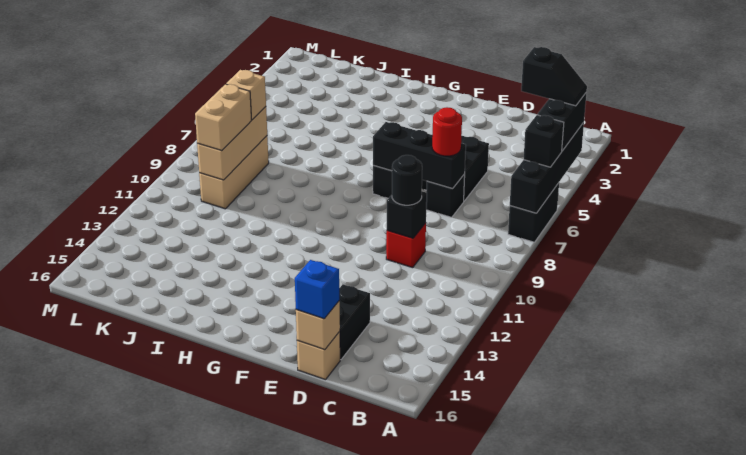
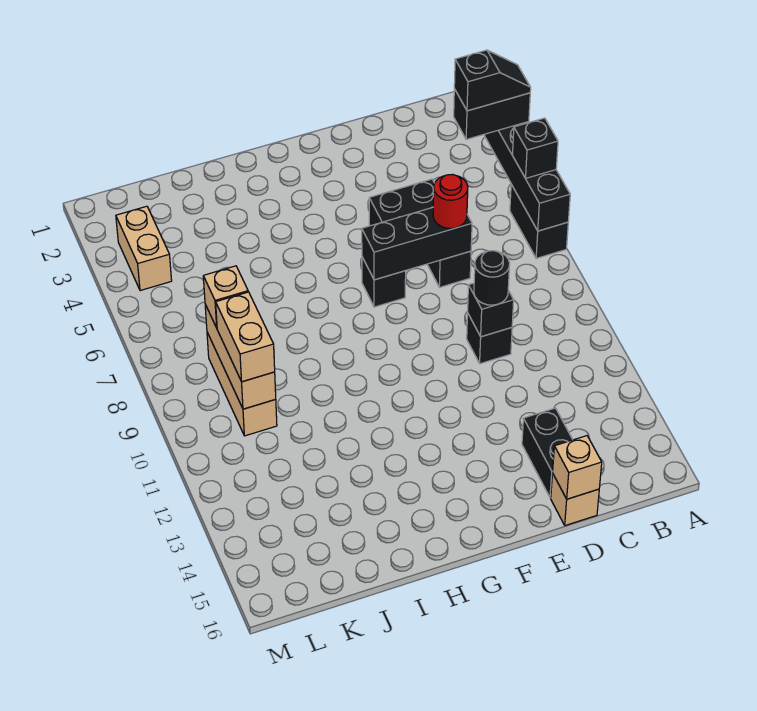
black 1x2 brick [537,92,587,151] -> black 1x2 brick turned to [454,89,530,140]
red 1x1 brick [386,223,426,268] -> black 1x1 brick [467,314,512,364]
blue 1x1 brick [295,260,339,319] -> none
none -> tan 1x2 brick [116,206,172,291]

